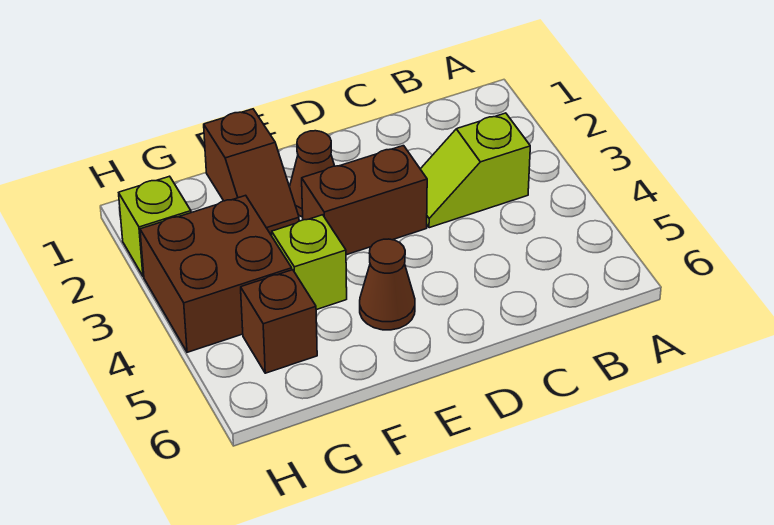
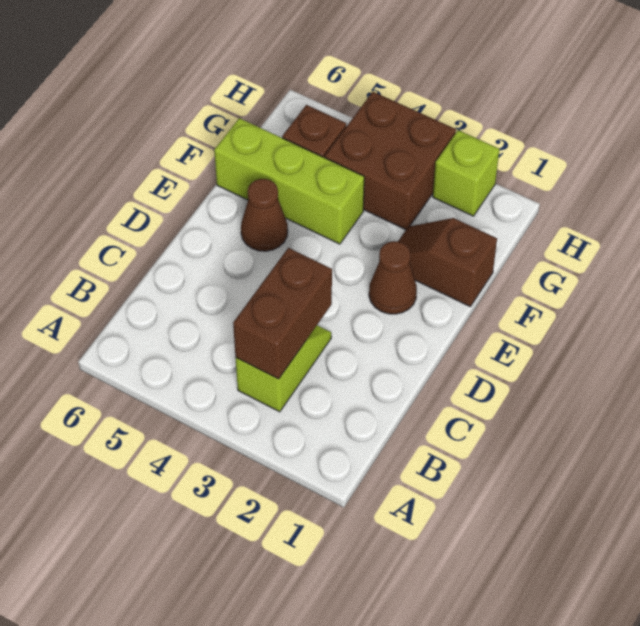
brown 1x2 brick [302,146,427,255] -> brown 1x2 brick moved to [233,248,332,379]
lime 1x1 brick [271,215,347,310] -> lime 1x3 brick [214,118,364,244]

